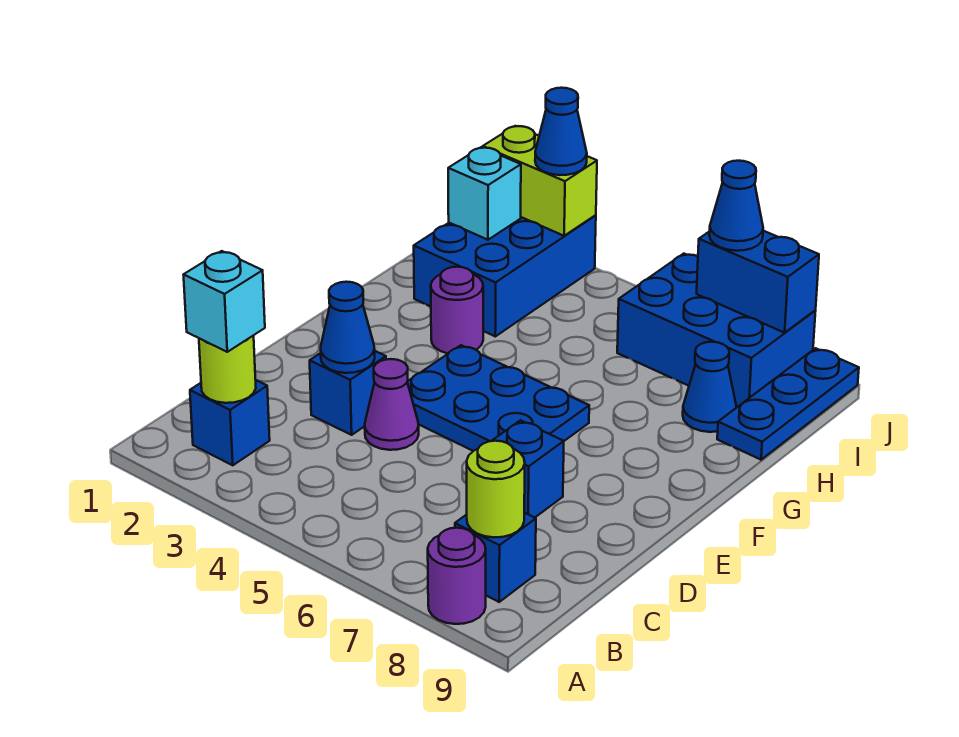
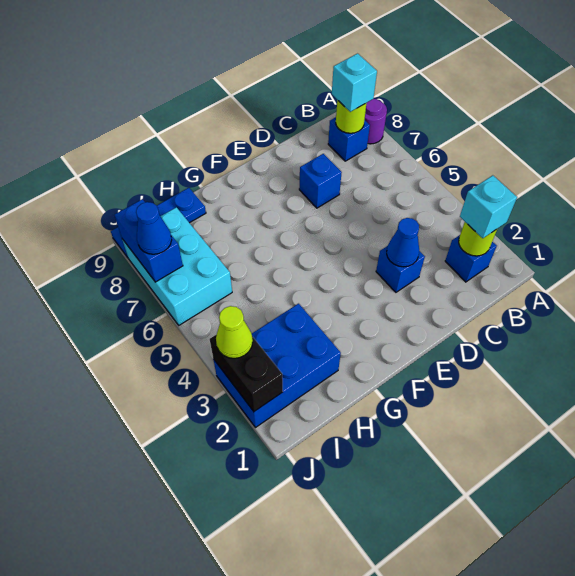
purple 1x1 cone [365,359,419,450] -> none
blue 2x3 plate [407,345,589,451] -> none
purple 1x1 round brick [431,267,483,353] -> none
blue 1x1 cone [683,342,737,432] -> none
cyan 1x1 brick [448,147,521,240] -> cyan 1x1 brick moved to [332,54,377,112]
blue 2x3 brick [617,254,816,407] -> cyan 2x3 brick [122,207,232,325]
lime 1x2 brick [483,126,597,236] -> black 1x2 brick [210,334,283,411]
blue 1x1 cone [535,88,587,175] -> lime 1x1 cone [216,306,253,358]

